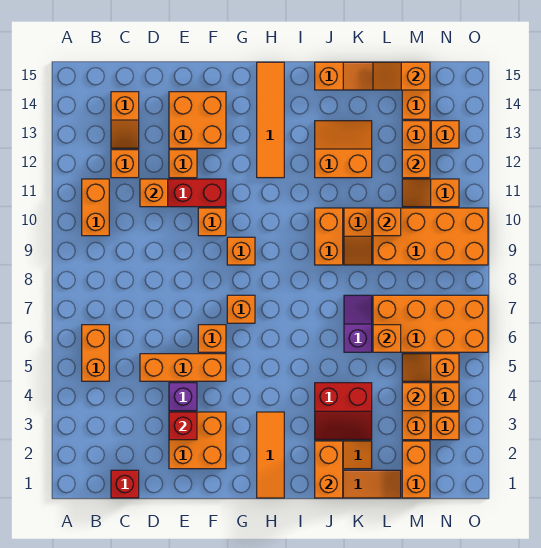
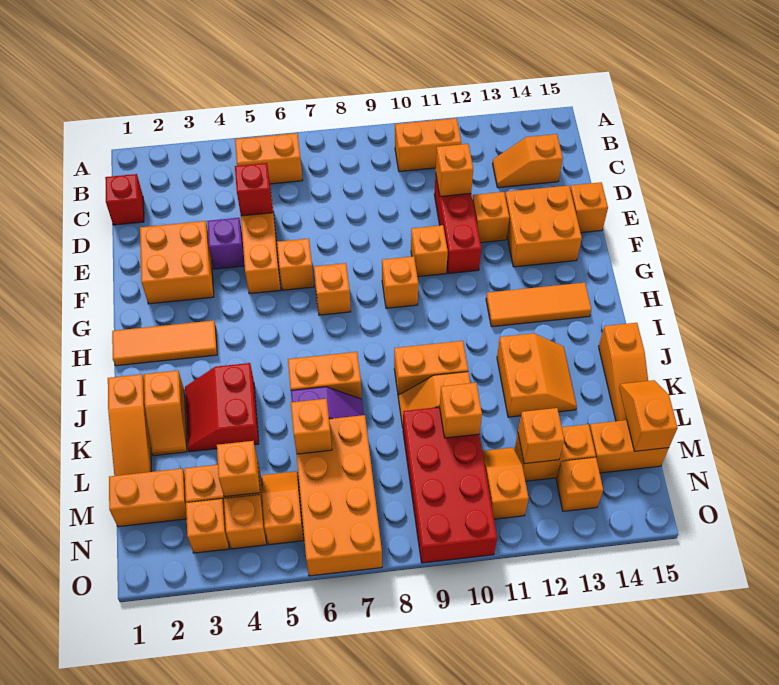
orange 1x1 brick [111,150,139,178] -> orange 1x1 brick moved to [570,182,608,233]
red 1x1 brick [169,412,197,440] -> red 1x1 brick moved to [235,163,273,216]
orange 1x4 tile [257,62,284,178] -> orange 1x3 tile [486,283,591,327]
orange 1x2 brick [315,441,343,498] -> orange 1x2 brick moved to [288,352,362,399]
orange 2x4 brick [373,208,488,265] -> red 2x4 brick [403,407,497,563]

